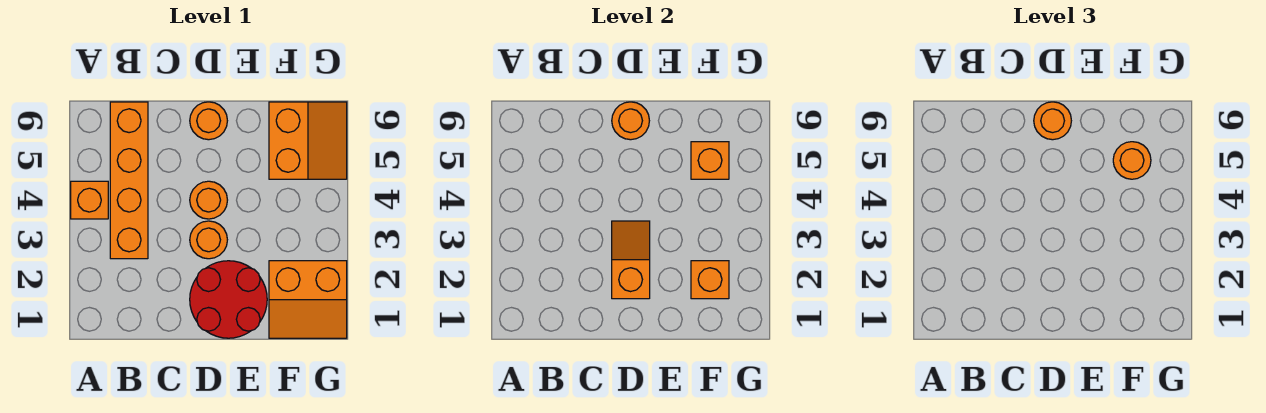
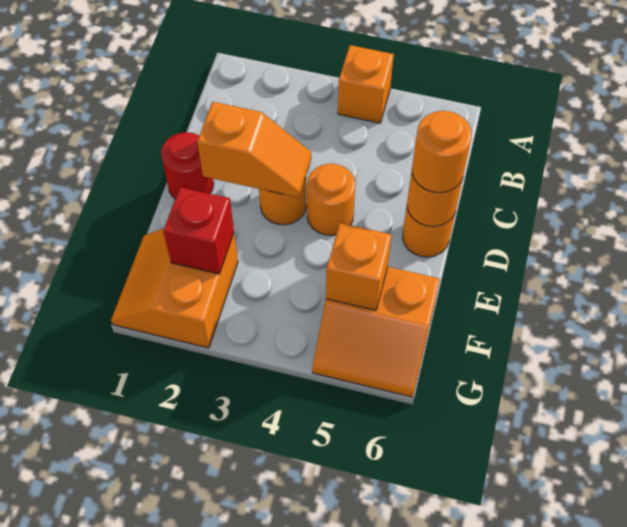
orange 1x4 brick [110,102,148,259] -> none
red 2x2 round brick [190,261,267,338] -> red 1x1 round brick [161,132,214,198]
orange 1x1 brick [691,261,729,299] -> red 1x1 brick [163,187,234,274]
orange 1x1 round brick [1113,142,1151,179] -> none

